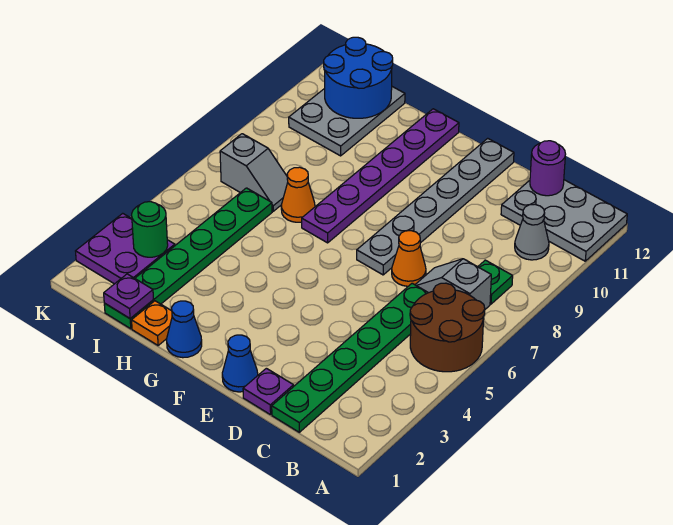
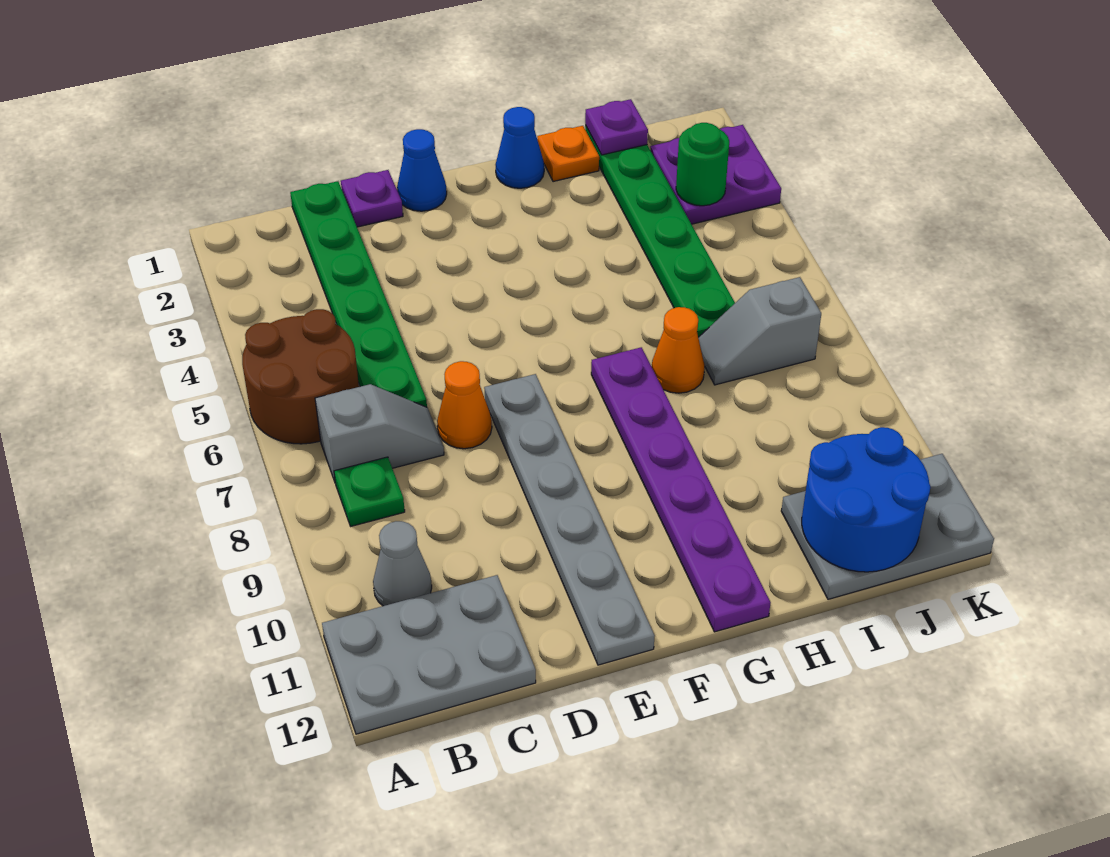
purple 1x1 round brick [530,141,565,196] -> none
grey 2x3 plate [289,87,405,156] -> grey 2x3 plate turned to [781,454,994,599]

